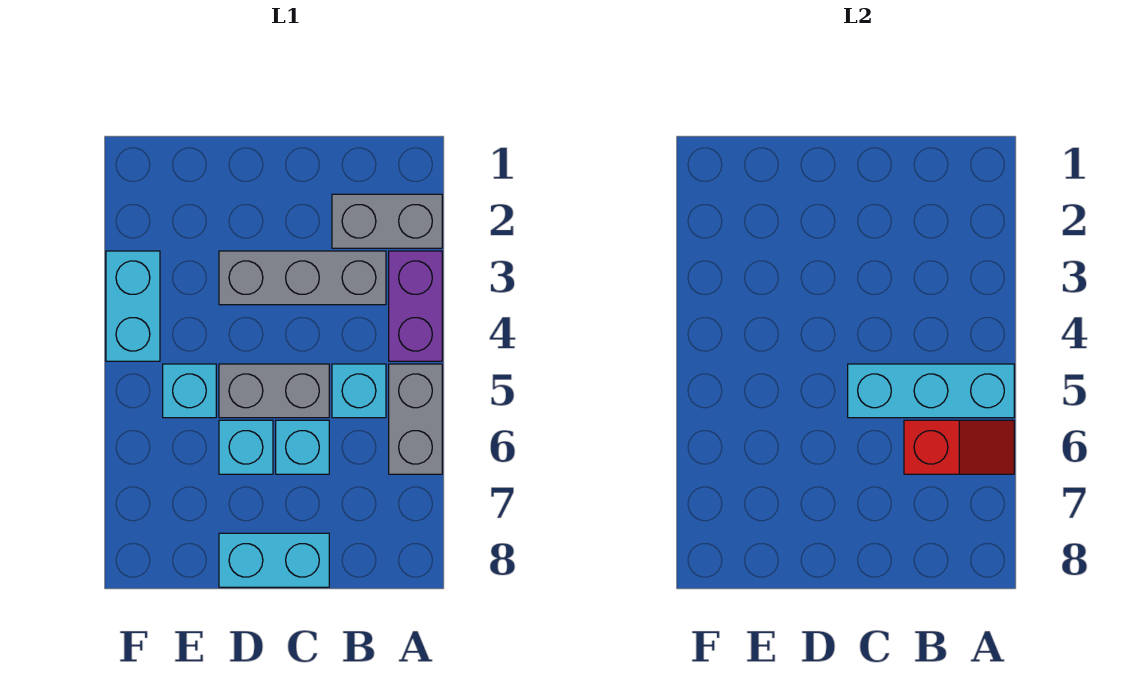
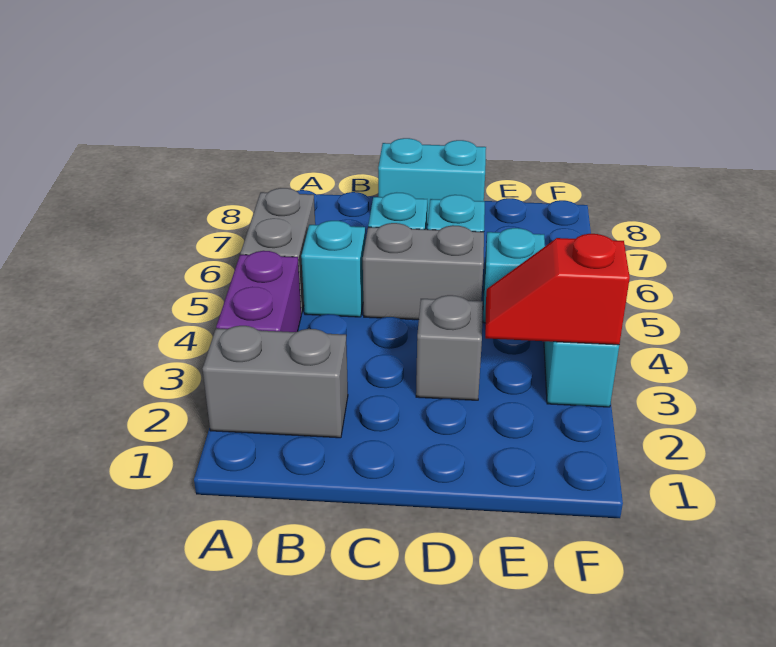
cyan 1x3 brick [848,364,1014,418] -> none
red 1x2 slope [904,420,1014,474] -> red 1x2 slope moved to [485,234,630,345]
grey 1x3 brick [219,251,386,305] -> grey 1x1 brick [416,295,483,400]

